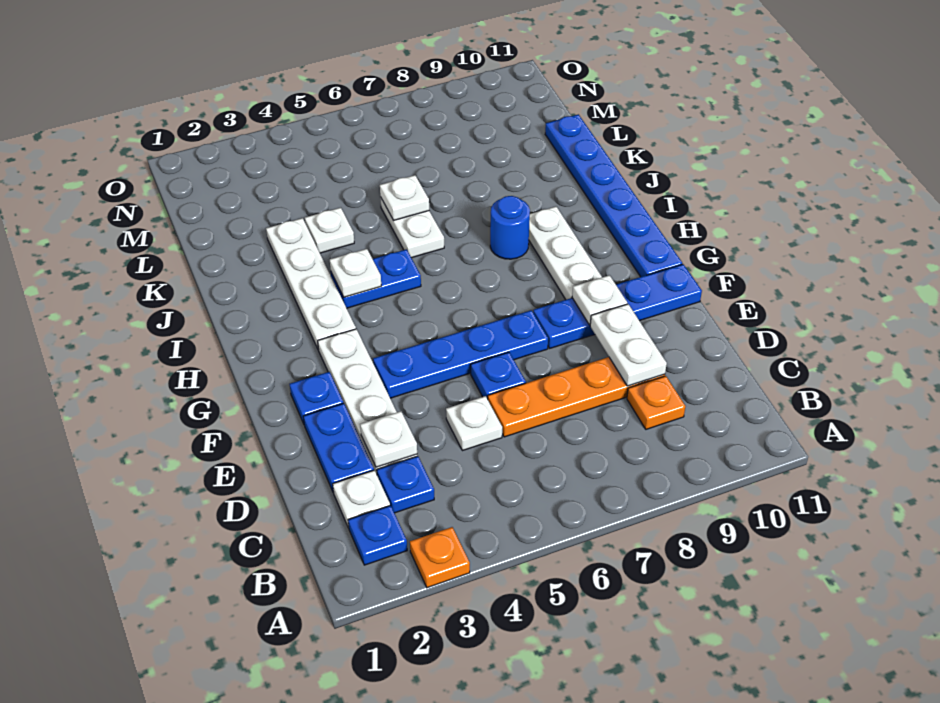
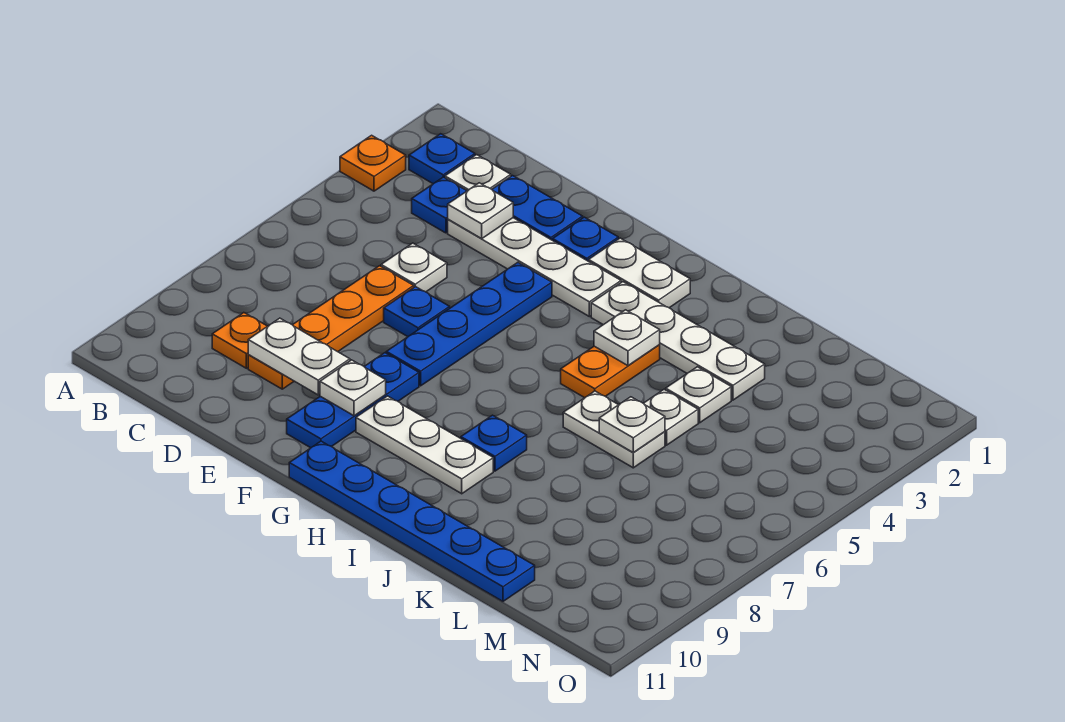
blue 1x4 plate [533,264,702,349] -> blue 1x3 plate [287,353,419,448]
none -> white 1x2 plate [589,238,690,308]
blue 1x2 plate [331,249,421,308] -> orange 1x2 plate [561,345,660,398]
blue 1x1 round brick [490,196,530,259] -> blue 1x1 plate [461,415,527,471]
none -> white 1x1 plate [644,390,698,445]

